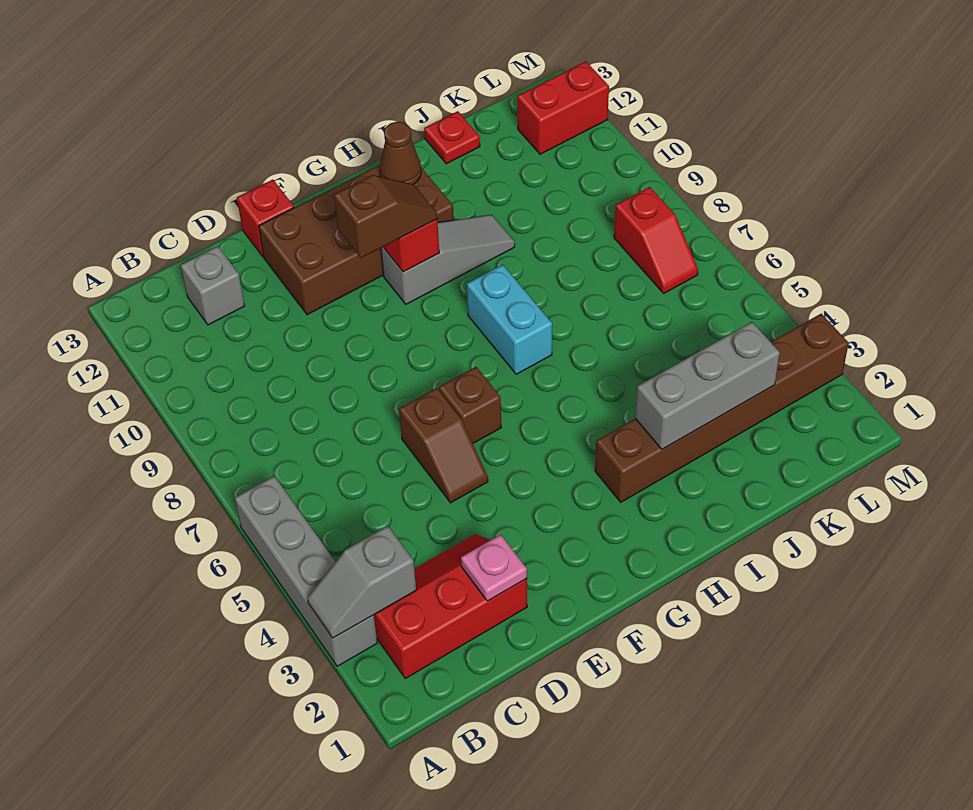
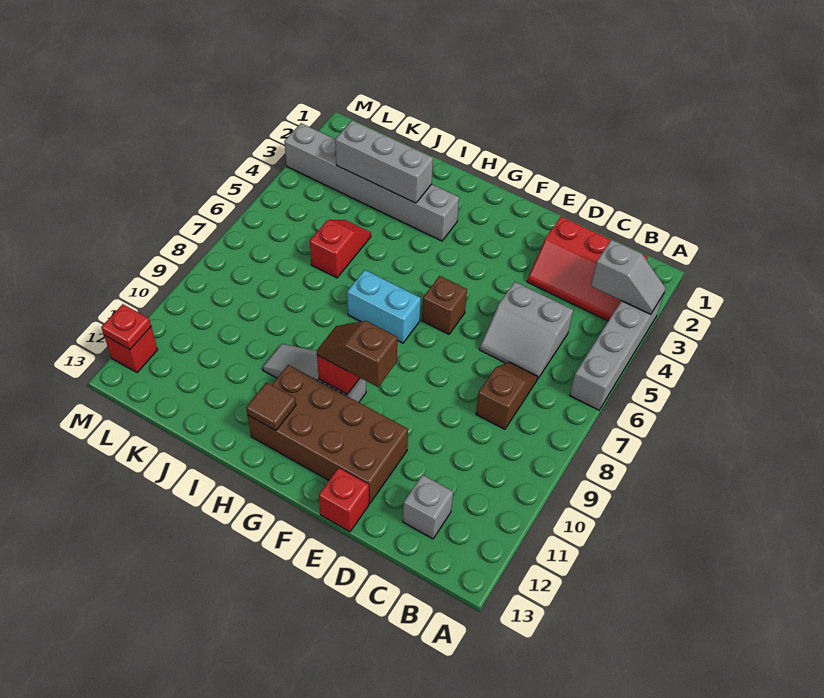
none -> grey 2x2 slope [480,282,573,379]
pink 1x1 plate [461,535,527,601] -> none
brown 1x2 slope [399,388,488,503] -> brown 1x2 slope moved to [476,362,538,429]
brown 1x6 brick [595,314,849,502] -> grey 1x6 brick [284,123,459,241]
cyan 1x2 brick [467,265,552,374] -> cyan 1x2 brick turned to [347,270,421,343]
brown 1x1 cone [379,122,421,184] -> brown 1x1 tile [246,382,296,431]
red 1x1 plate [424,111,480,164] -> red 1x1 plate moved to [101,304,151,349]
red 1x2 slope [614,187,698,293] -> red 1x2 slope moved to [310,220,371,278]
red 1x2 brick [517,61,609,154] -> red 1x1 brick [104,327,158,373]

